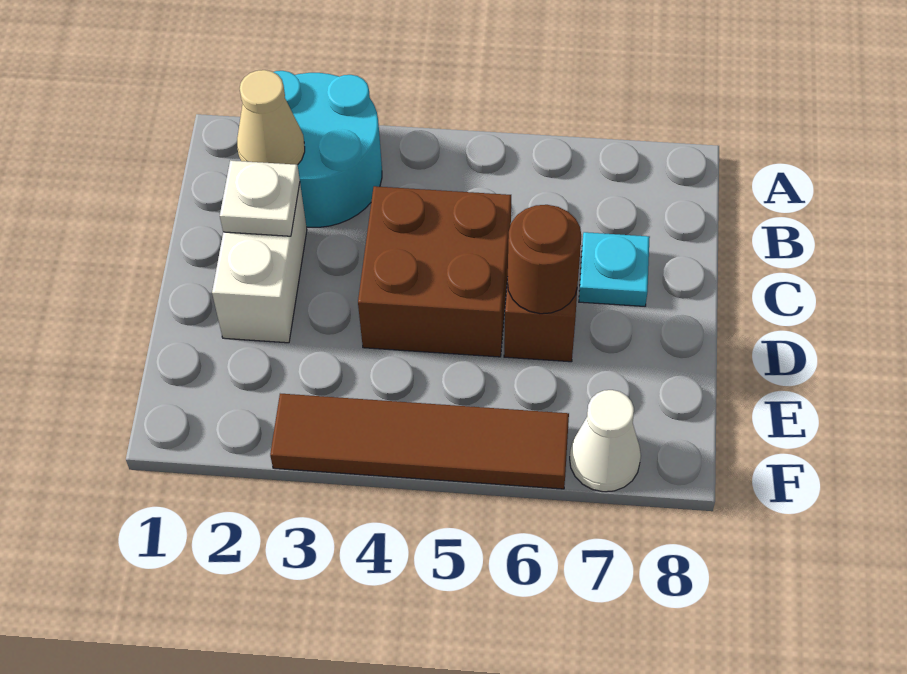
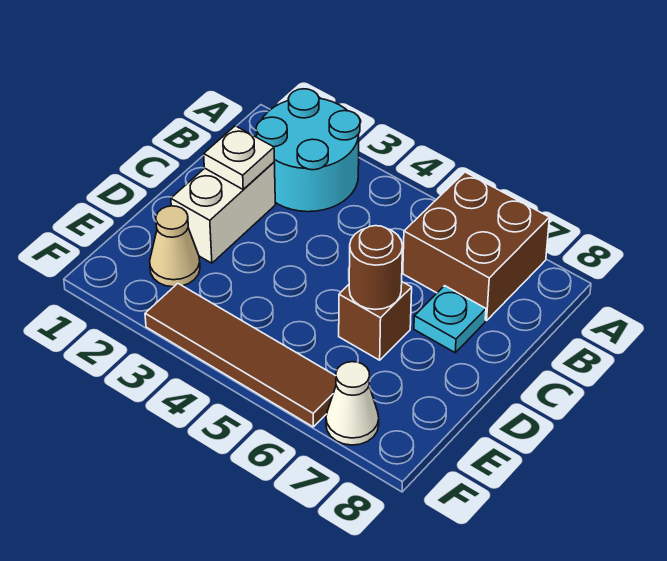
tan 1x1 cone [237,70,305,165] -> tan 1x1 cone moved to [150,206,200,287]
brown 2x2 brick [358,186,511,357] -> brown 2x2 brick moved to [403,172,549,321]

